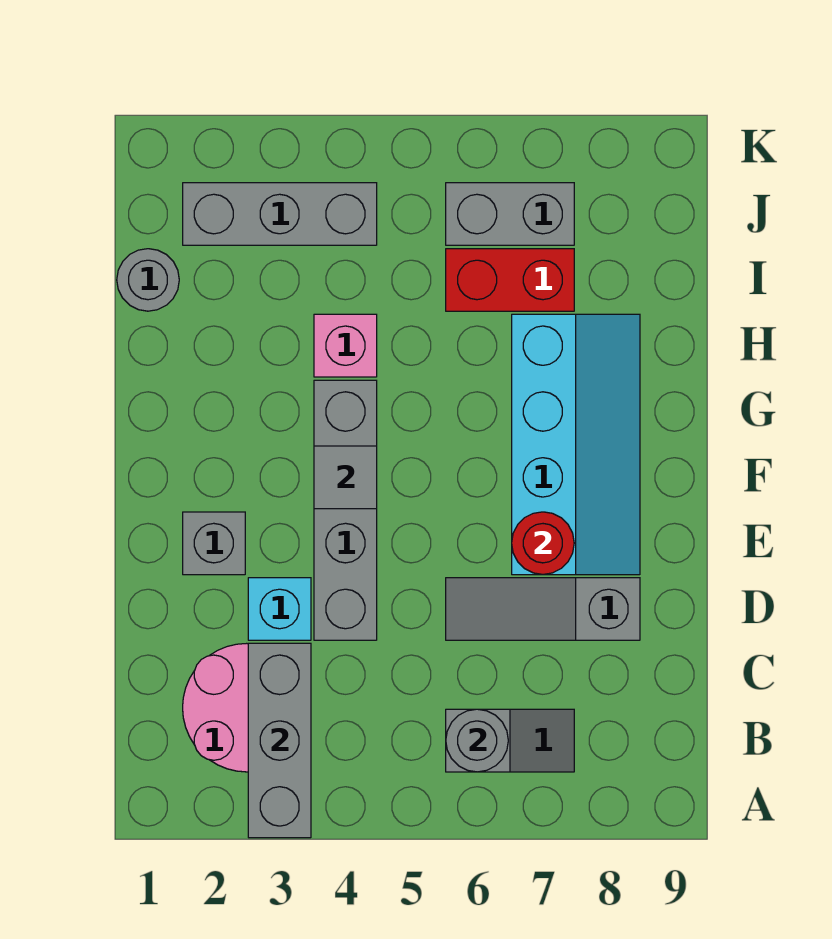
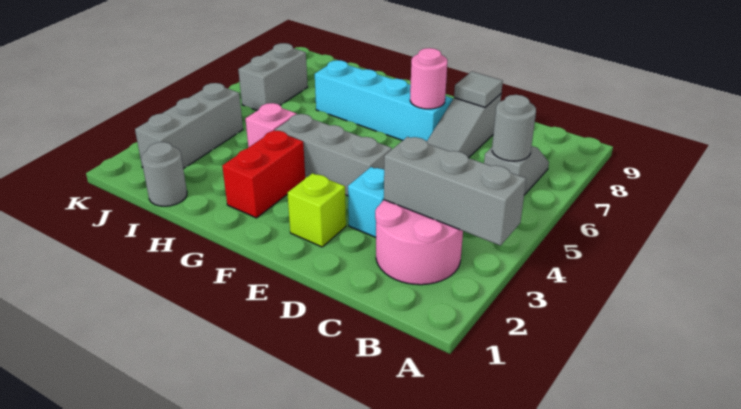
grey 1x4 brick [314,380,377,640] -> grey 1x3 brick [275,114,392,196]
grey 1x1 brick [183,512,245,575] -> lime 1x1 brick [287,173,346,247]
red 1x1 round brick [512,512,574,574] -> pink 1x1 round brick [410,48,448,109]
grey 1x1 tile [314,446,377,509] -> grey 1x1 tile moved to [454,72,503,107]
red 1x2 brick [446,249,574,311] -> red 1x2 brick moved to [222,131,305,218]

